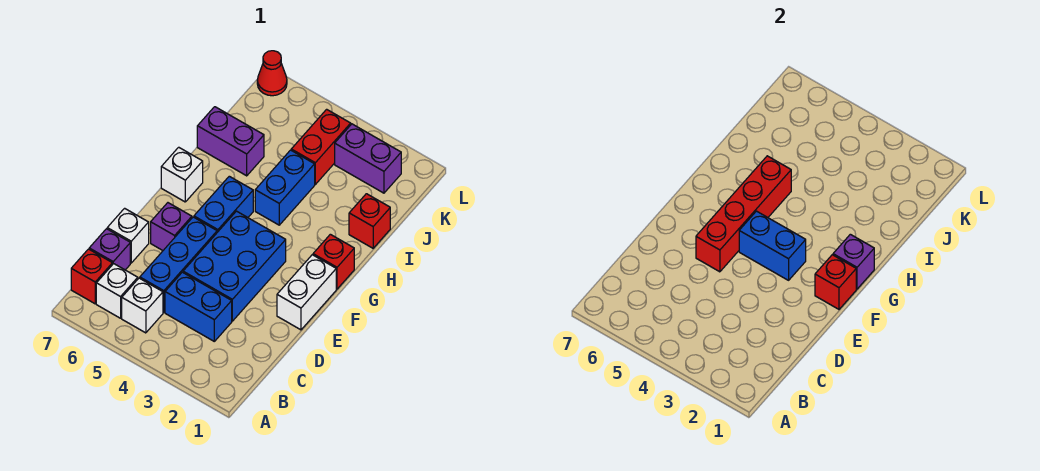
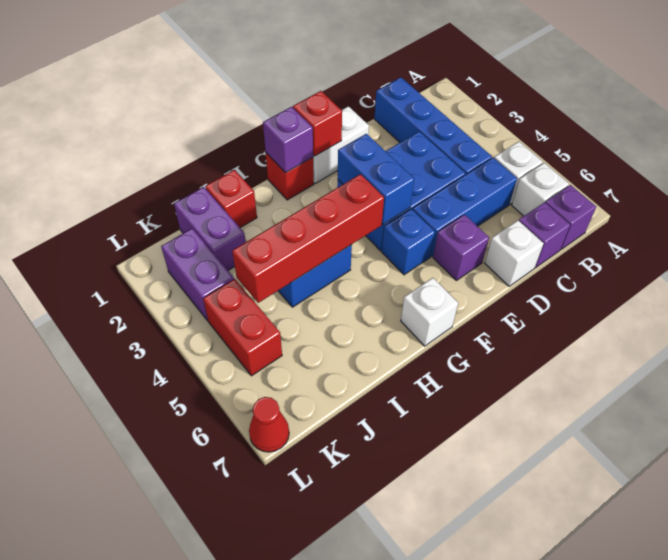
red 1x1 brick [71,249,112,304] -> purple 1x1 brick [545,185,596,249]
blue 1x2 brick [165,272,232,341] -> blue 1x4 brick [374,77,492,175]
red 1x4 brick [696,156,791,272] -> red 1x4 brick moved to [232,174,384,303]
blue 1x2 brick [194,176,253,232] -> blue 1x1 brick [382,209,435,275]
purple 1x2 brick [197,107,264,176] -> purple 1x2 brick moved to [174,187,246,270]
red 1x2 brick [291,109,351,184] -> red 1x2 brick turned to [203,279,282,376]

